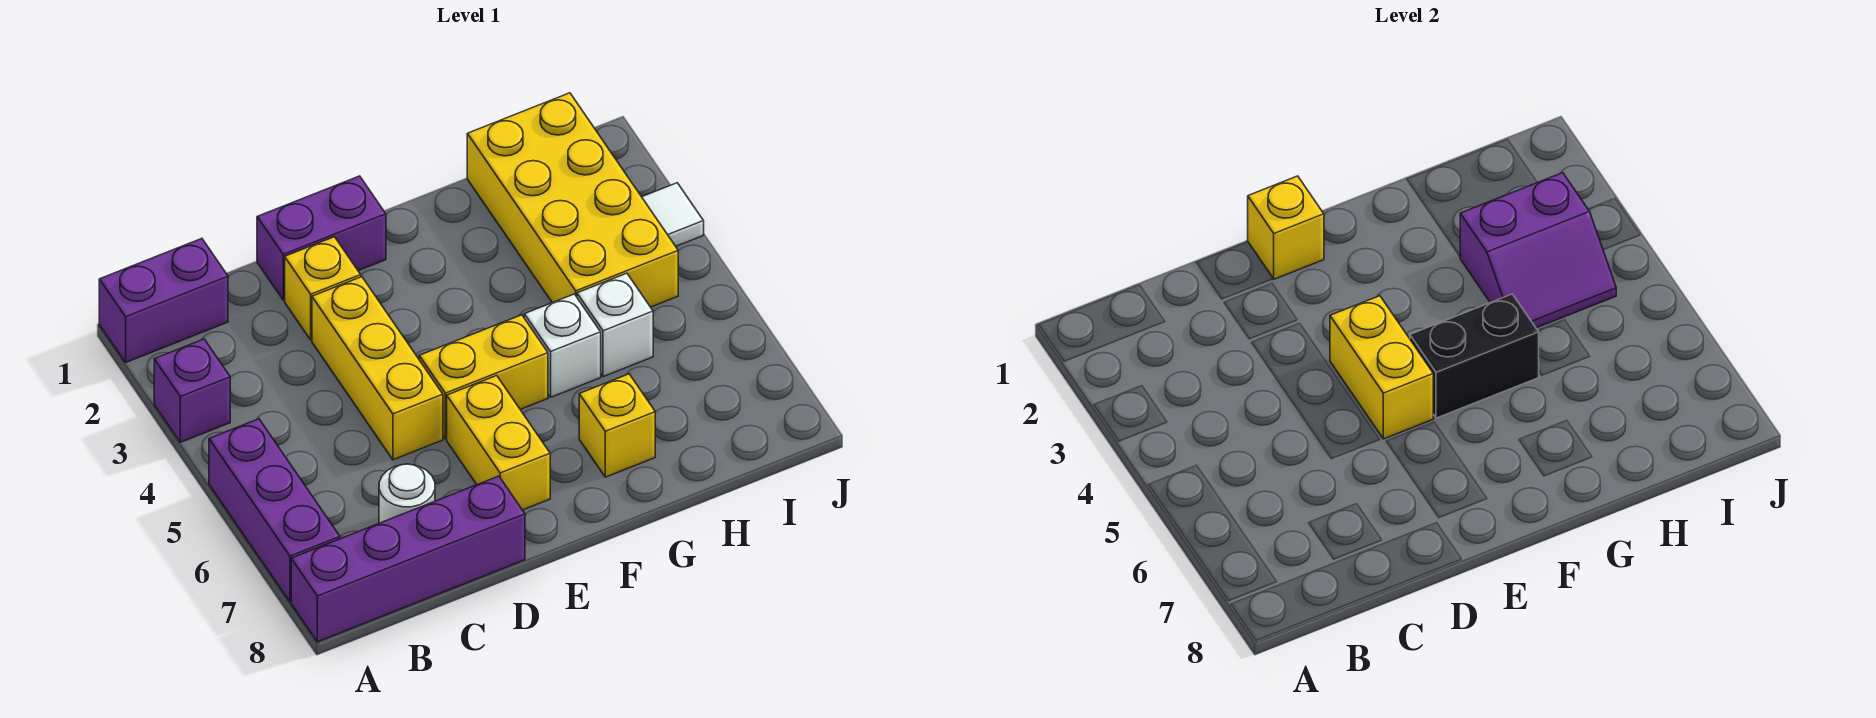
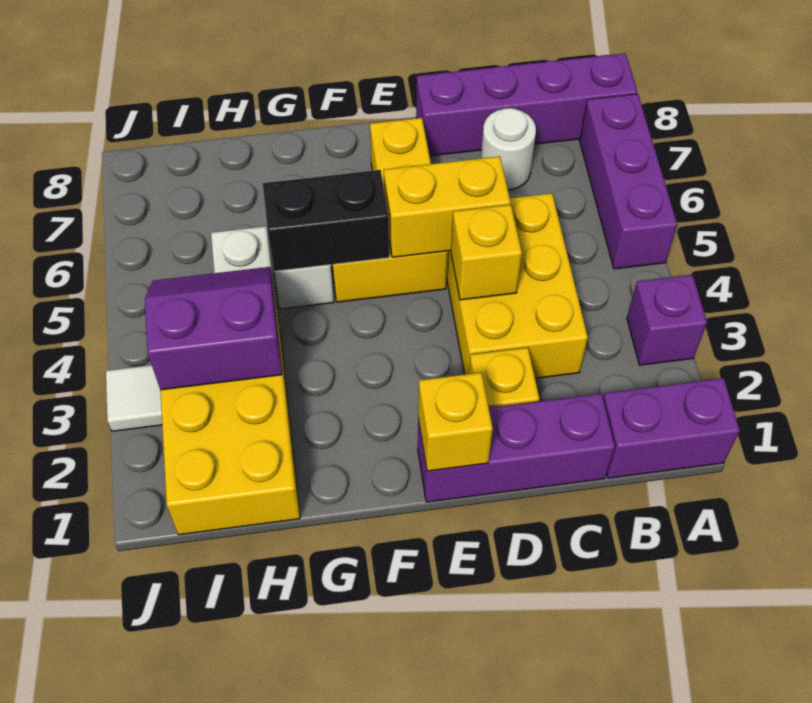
purple 1x2 brick [257,176,386,300] -> purple 1x3 brick [418,394,615,502]
yellow 1x3 brick [312,277,443,460] -> yellow 2x3 brick [446,193,588,378]
yellow 1x2 brick [1330,296,1433,439] -> yellow 1x2 brick turned to [384,156,511,257]
yellow 1x1 brick [579,374,655,477] -> yellow 1x1 brick moved to [451,205,522,300]

